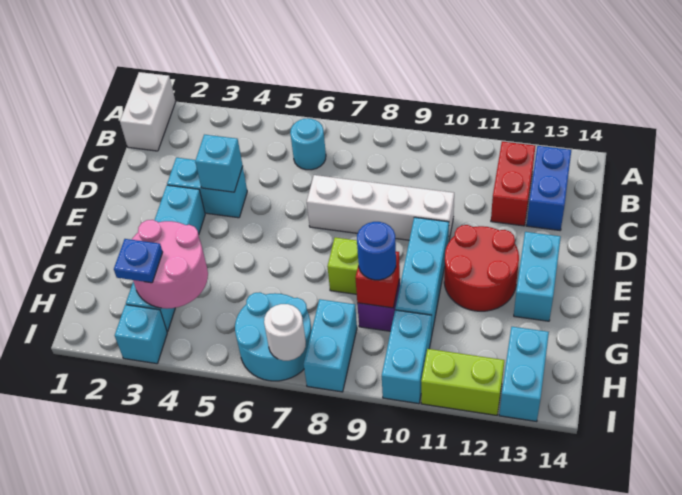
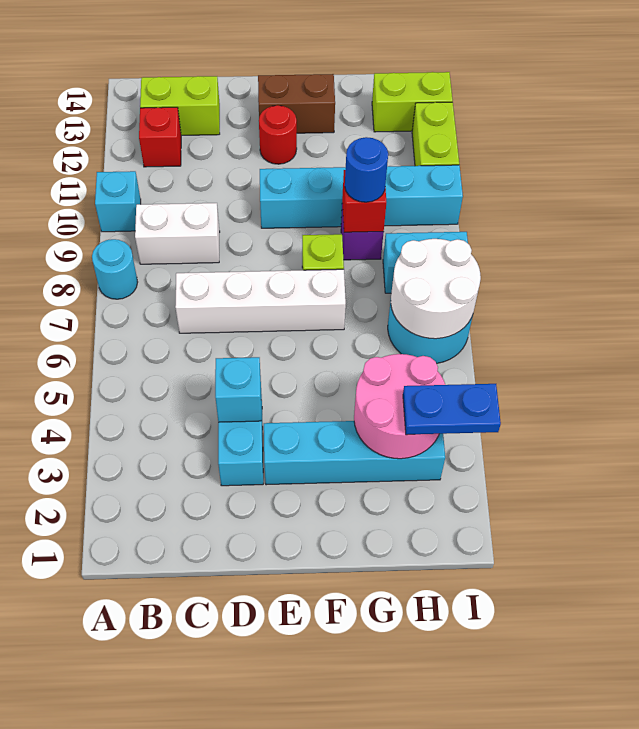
white 1x2 brick [120,72,176,151] -> white 1x2 brick moved to [135,203,220,264]
cyan 1x1 round brick [290,118,326,170] -> cyan 1x1 round brick moved to [92,239,138,299]
red 1x2 brick [491,142,535,226] -> red 1x1 brick [139,107,181,167]
blue 1x2 brick [527,146,571,230] -> lime 1x2 brick [140,76,220,136]
white 1x4 brick [307,175,454,243] -> white 1x4 brick turned to [175,269,346,333]
red 2x2 round brick [444,225,519,311] -> red 1x1 round brick [259,105,297,164]
cyan 1x2 brick [514,232,561,321] -> brown 1x2 brick [258,74,335,133]
blue 1x1 plate [114,239,163,283] -> blue 1x2 plate [403,384,501,435]
cyan 1x2 brick [499,327,549,422] -> lime 1x2 brick [372,72,453,132]
cyan 1x1 brick [115,305,167,364] -> cyan 1x1 brick moved to [95,171,141,232]
white 1x1 round brick [264,304,306,361] -> white 2x2 round brick [391,239,481,339]

